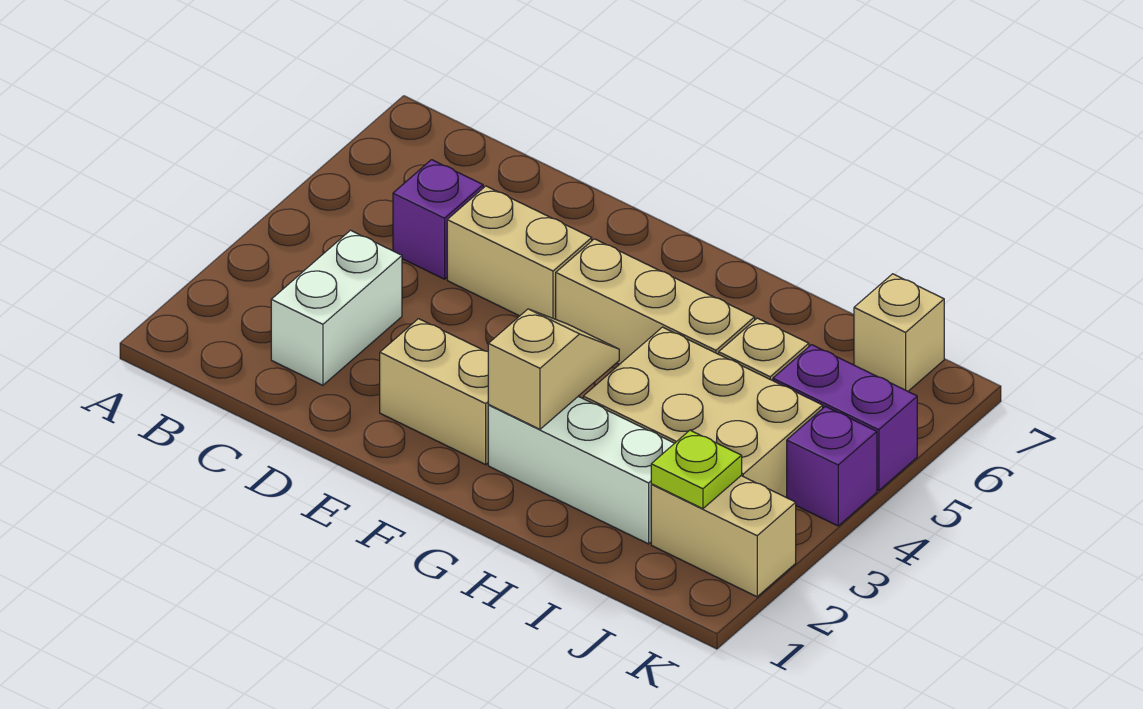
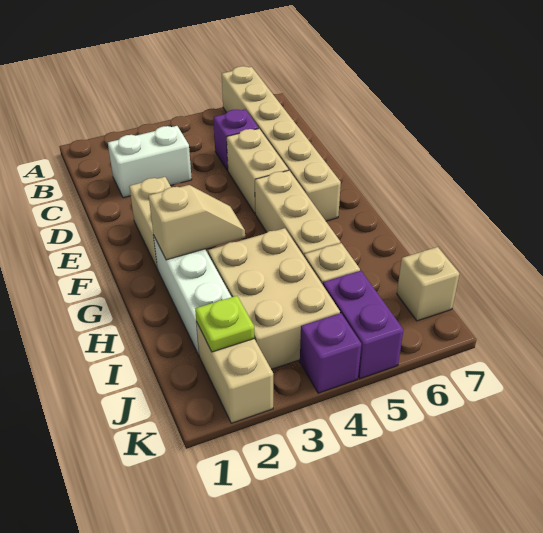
none -> tan 1x6 brick [222,66,341,221]

